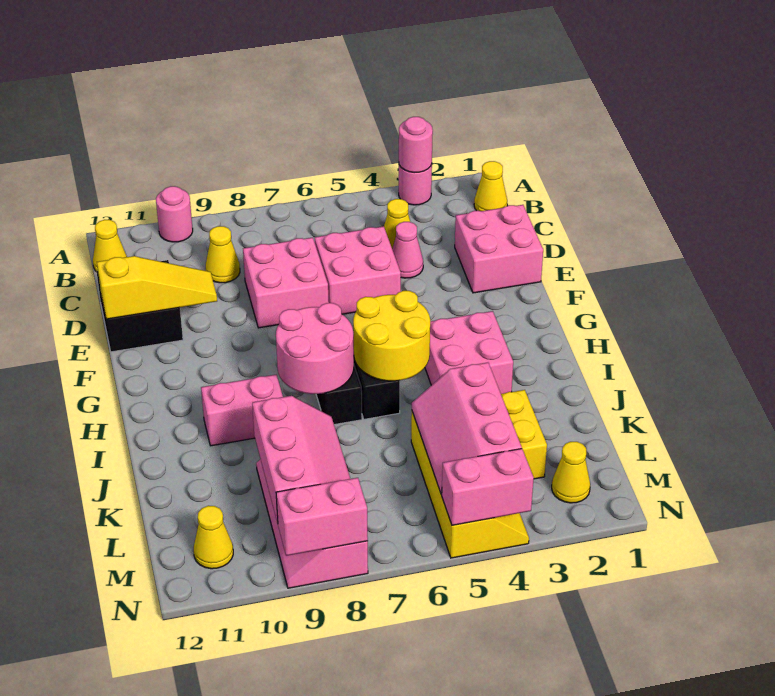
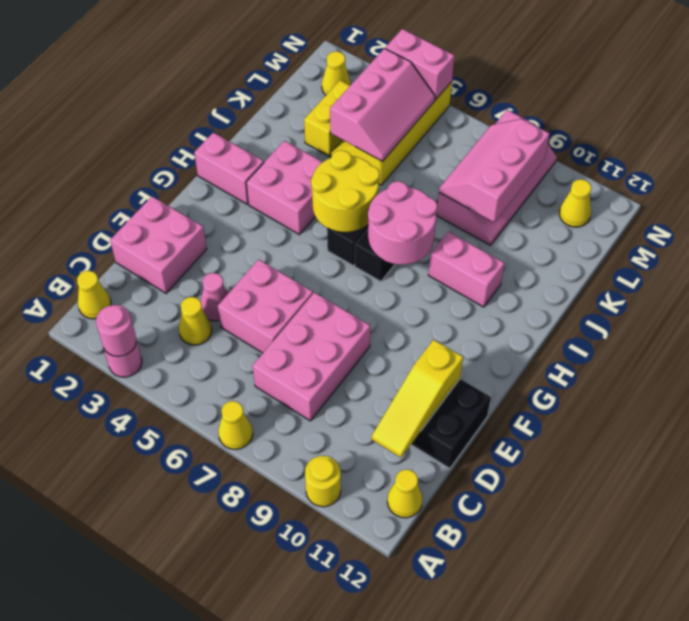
pink 1x1 round brick [156,186,193,242] -> yellow 1x1 round brick [305,456,341,507]
yellow 1x1 cone [206,226,240,283] -> yellow 1x1 cone moved to [218,401,253,449]
pink 2x2 brick [243,238,329,328] -> pink 2x3 brick [253,293,370,421]
yellow 1x3 slope [97,256,217,319] -> yellow 1x3 slope turned to [372,340,463,458]
pink 1x2 brick [276,478,368,556] -> pink 1x2 brick moved to [194,133,264,204]

